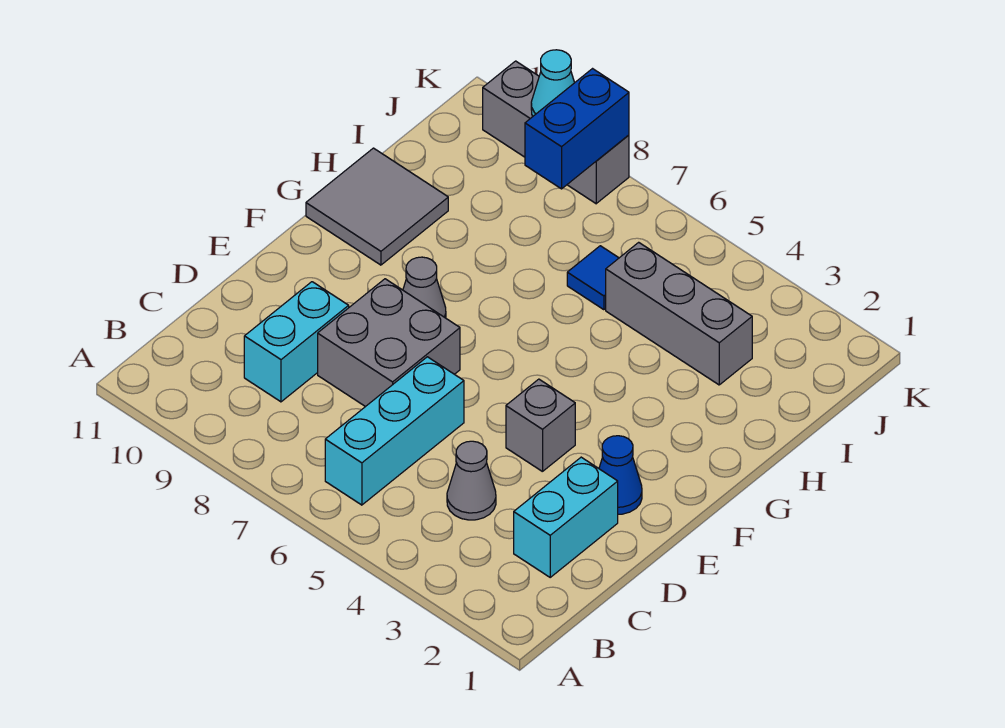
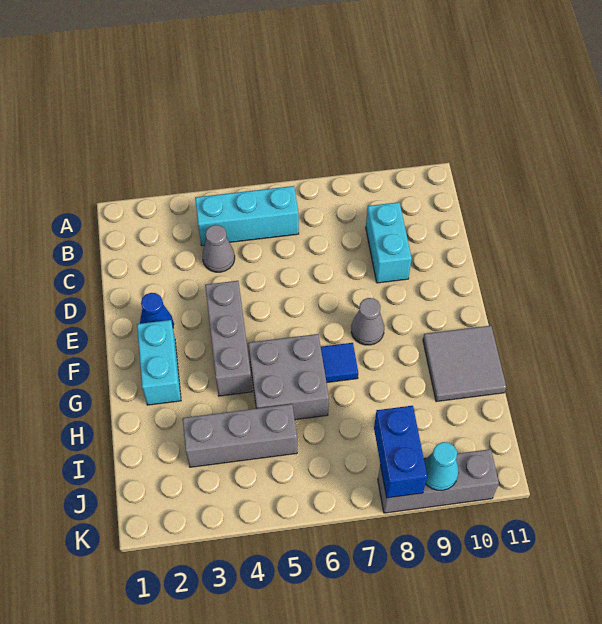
cyan 1x3 brick [325,357,464,505] -> cyan 1x3 brick turned to [195,186,299,246]
cyan 1x2 brick [514,457,618,577] -> cyan 1x2 brick moved to [137,320,181,405]
grey 2x2 brick [318,279,460,407] -> grey 2x2 brick moved to [248,334,329,420]
grey 1x1 brick [506,379,575,472] -> grey 1x3 brick [205,281,252,396]
blue 1x1 tile [567,246,619,310] -> blue 1x1 tile moved to [321,343,358,383]

